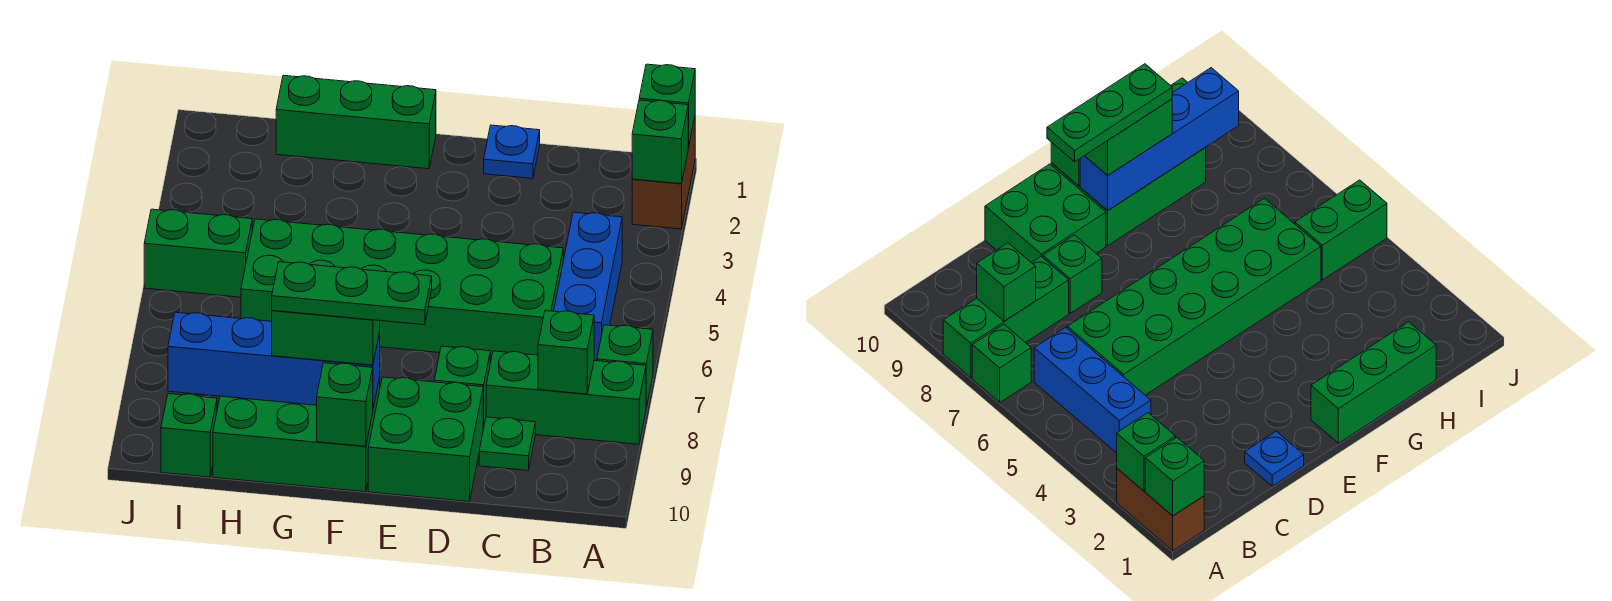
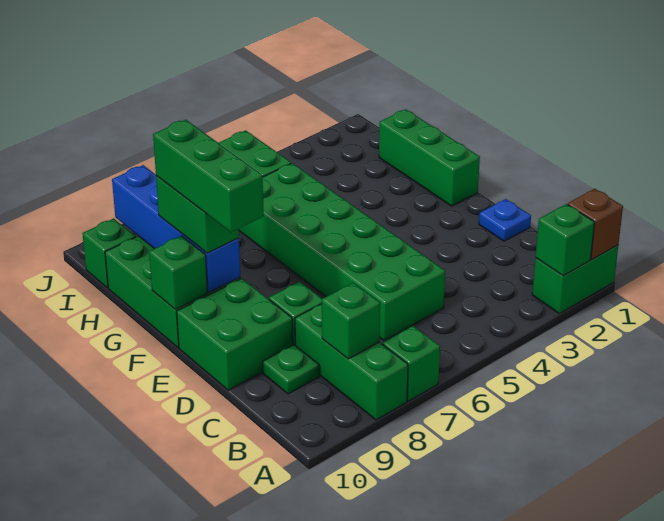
brown 1x2 brick [632,118,695,229] -> green 1x2 brick [532,245,618,314]
green 1x1 brick [639,64,695,148] -> brown 1x1 brick [568,189,623,259]
blue 1x3 brick [554,212,622,361] -> none
green 1x3 plate [272,262,432,325] -> green 1x3 brick [153,120,264,232]

